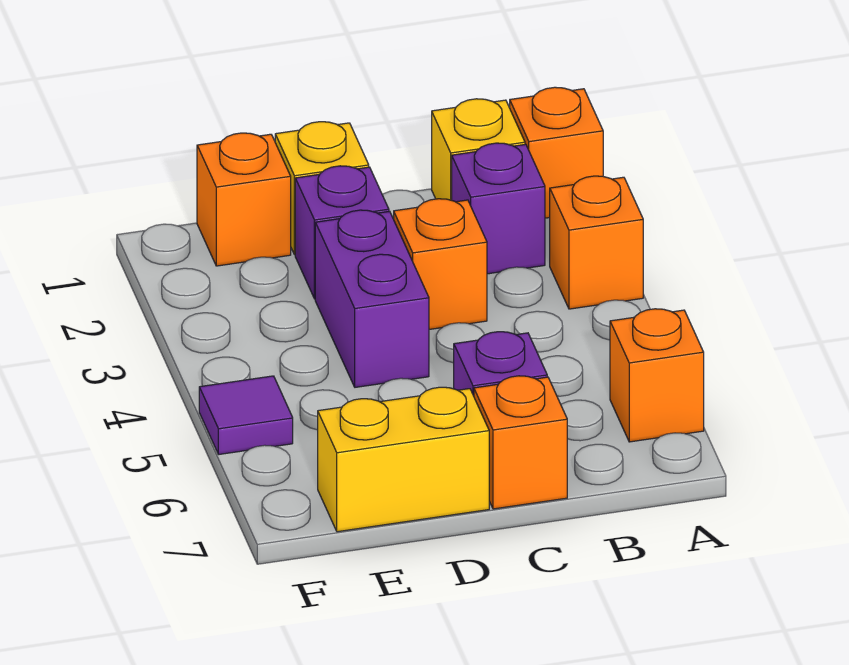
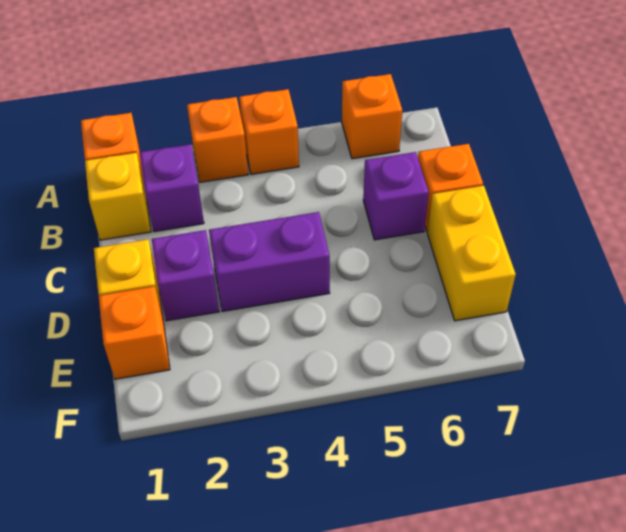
orange 1x1 brick [394,199,487,329] -> orange 1x1 brick moved to [239,89,299,174]
purple 1x1 tile [199,376,293,454] -> none

